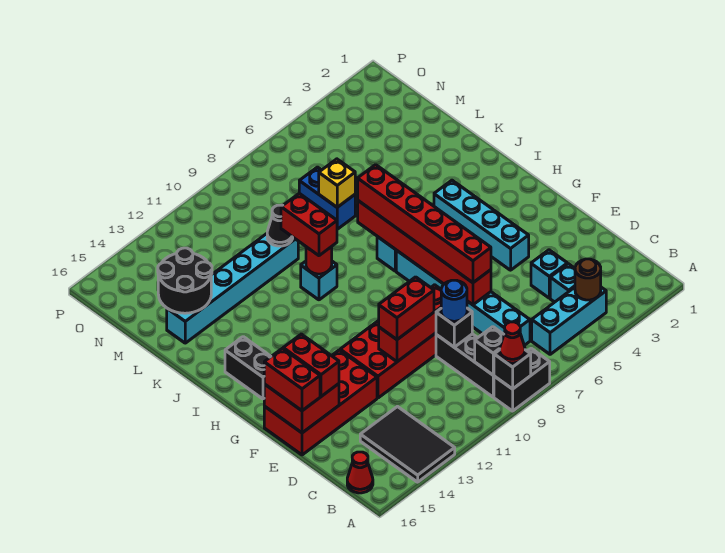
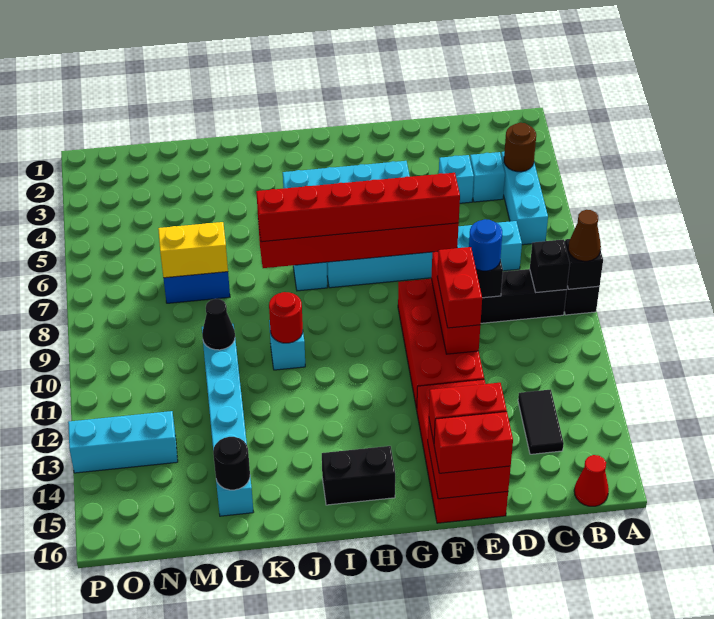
red 1x1 cone [500,322,525,363] -> brown 1x1 cone [568,210,601,261]
black 2x3 tile [360,407,455,482] -> black 1x2 tile [518,389,564,454]
red 1x2 brick [281,193,337,256] -> none
yellow 1x1 brick [319,159,355,207] -> yellow 1x2 brick [158,222,228,278]
black 2x2 round brick [158,248,212,313] -> black 1x1 round brick [213,437,250,490]
none -> cyan 1x3 brick [68,411,178,473]

